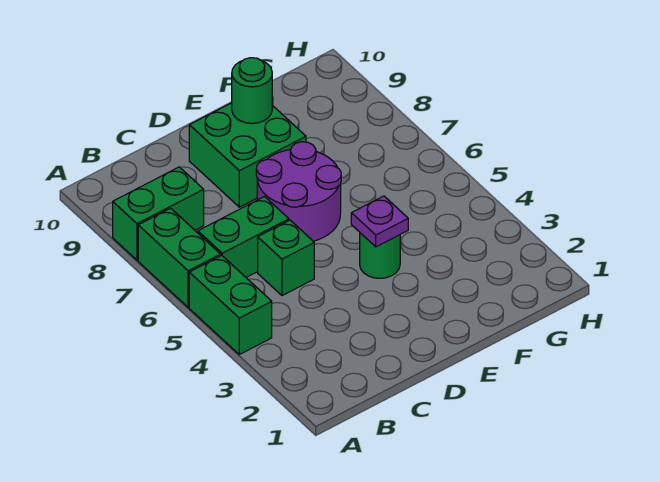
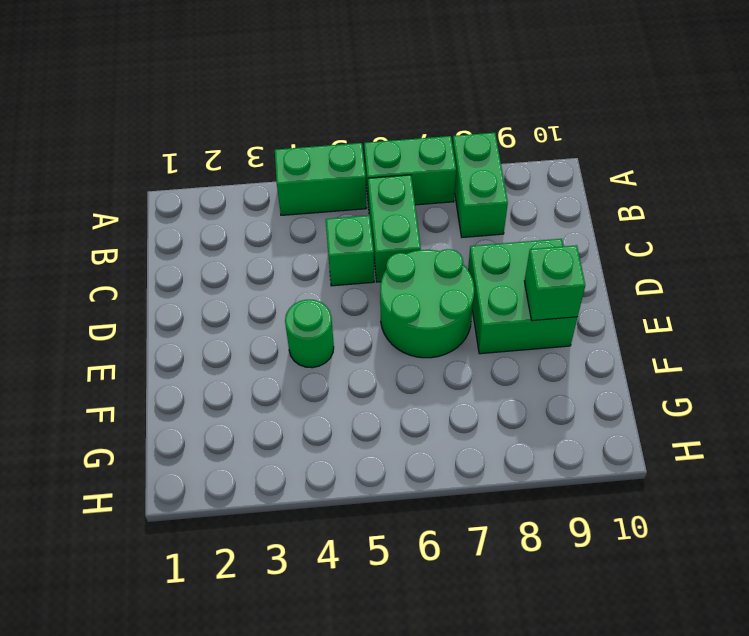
purple 2x2 round brick [256,142,341,241] -> green 2x2 round brick [380,249,474,358]
purple 1x1 plate [351,196,408,247] -> none
green 1x1 round brick [232,58,272,124] -> green 1x1 brick [524,245,585,321]

